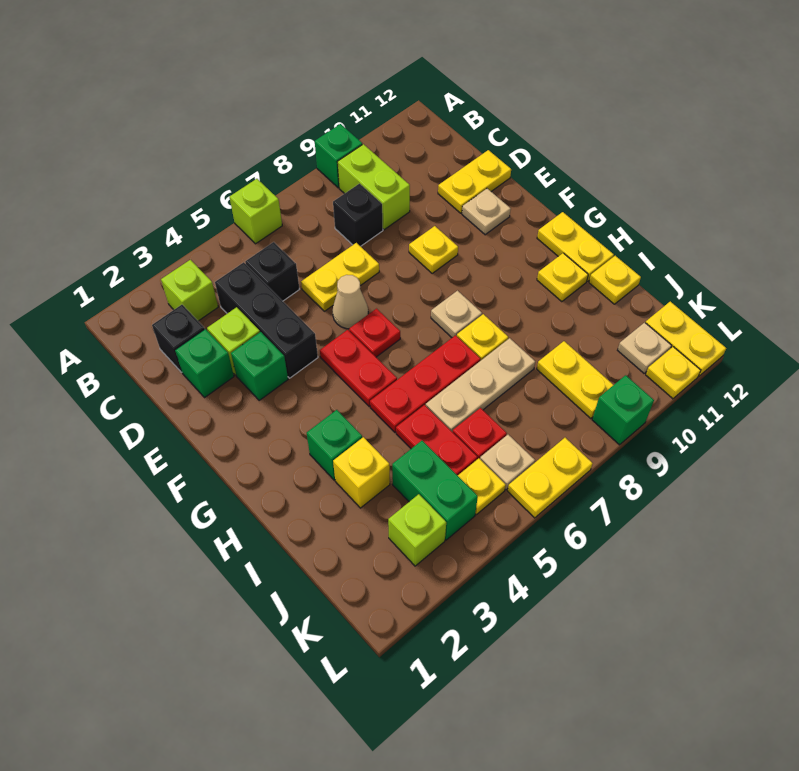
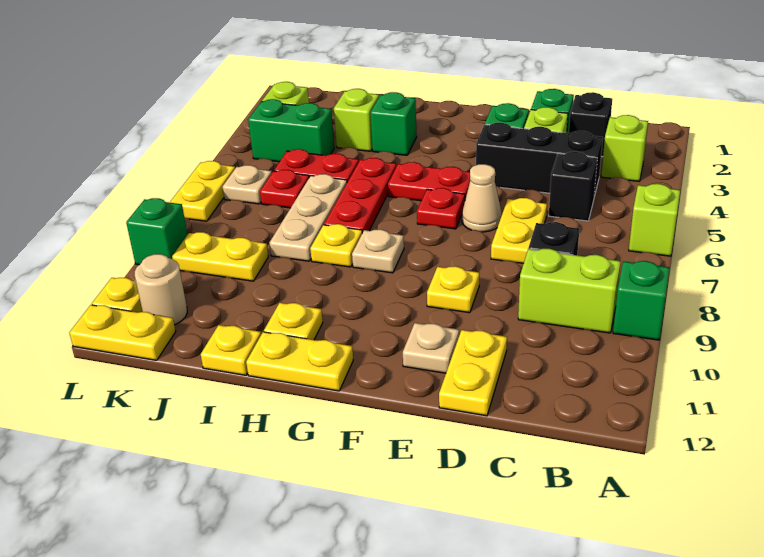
yellow 1x1 brick [333,437,390,508] -> lime 1x1 brick [334,89,379,151]
yellow 1x1 plate [458,458,506,515] -> none
tan 1x1 plate [618,322,672,373] -> tan 1x1 round brick [135,254,187,325]

